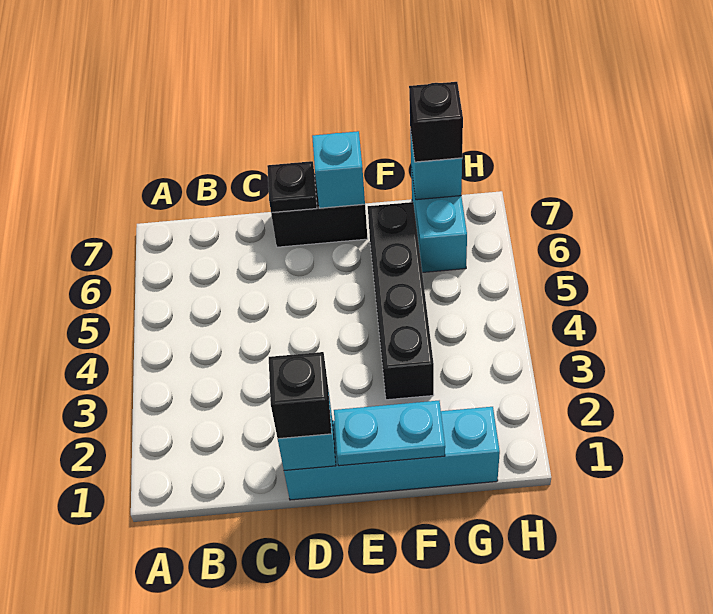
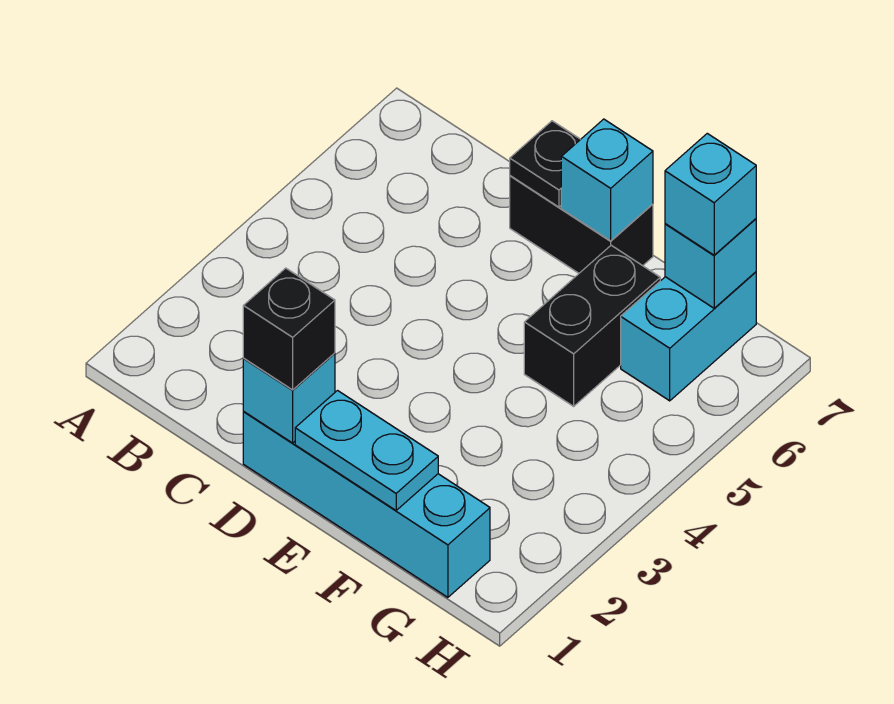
black 1x4 brick [368,202,434,400] -> black 1x2 brick [524,245,660,406]
black 1x1 brick [409,82,463,162] -> cyan 1x1 brick [665,133,756,255]

